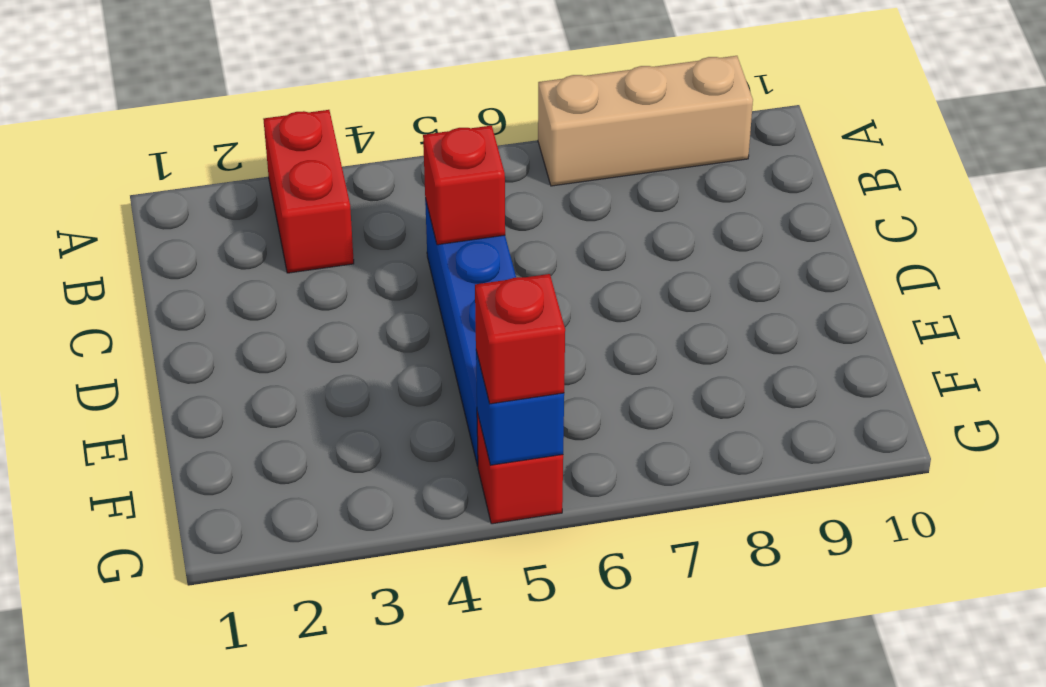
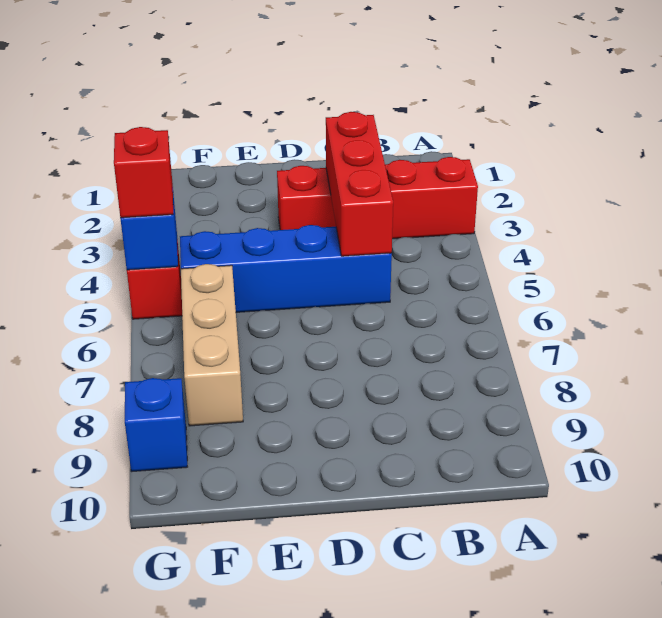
red 1x2 brick [263,110,354,273] -> red 1x4 brick [277,157,478,239]
tan 1x3 brick [538,56,753,186] -> tan 1x3 brick moved to [181,264,243,426]
red 1x1 brick [423,126,505,245] -> red 1x3 brick [326,112,393,256]
none -> blue 1x1 brick [125,378,187,472]

